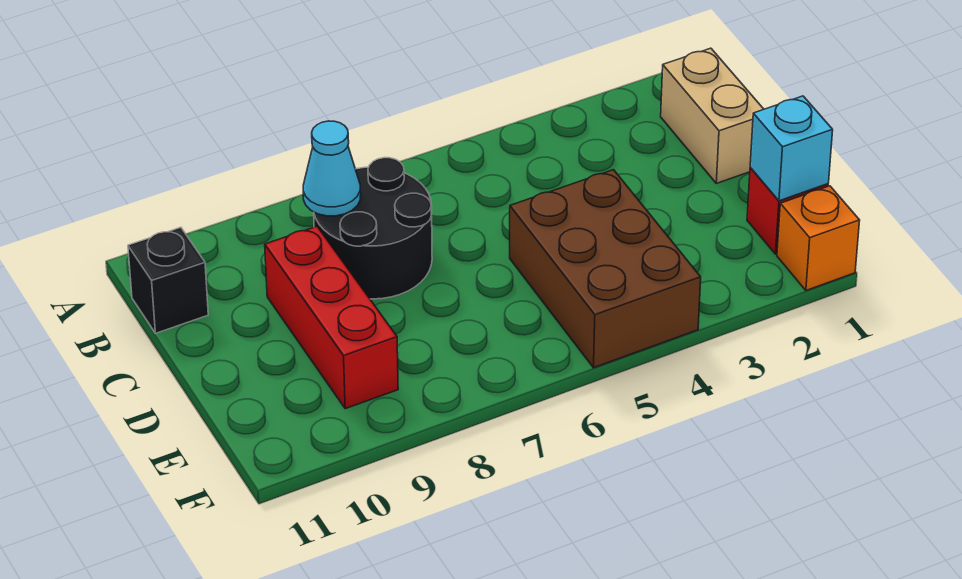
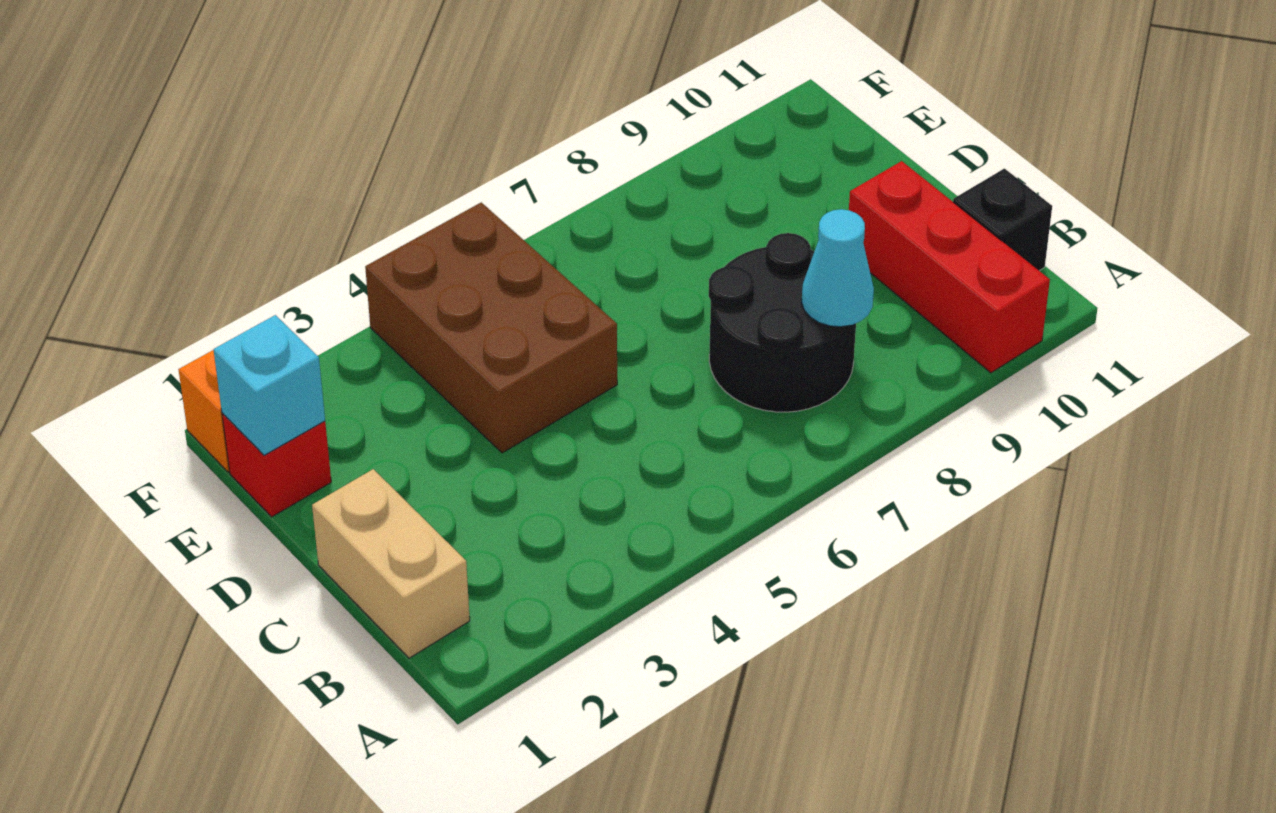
red 1x3 brick [265,226,398,409] -> red 1x3 brick moved to [849,161,1050,373]

